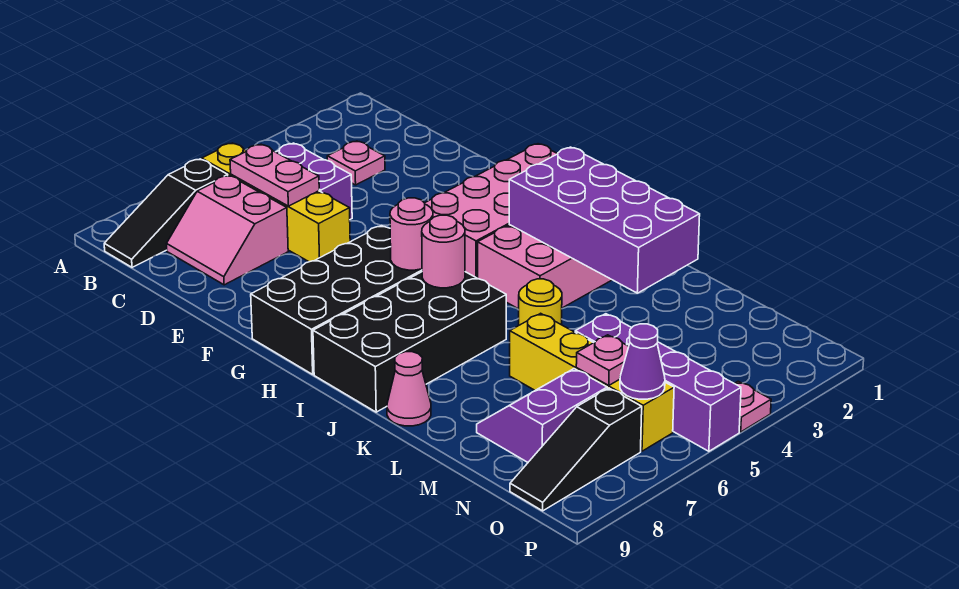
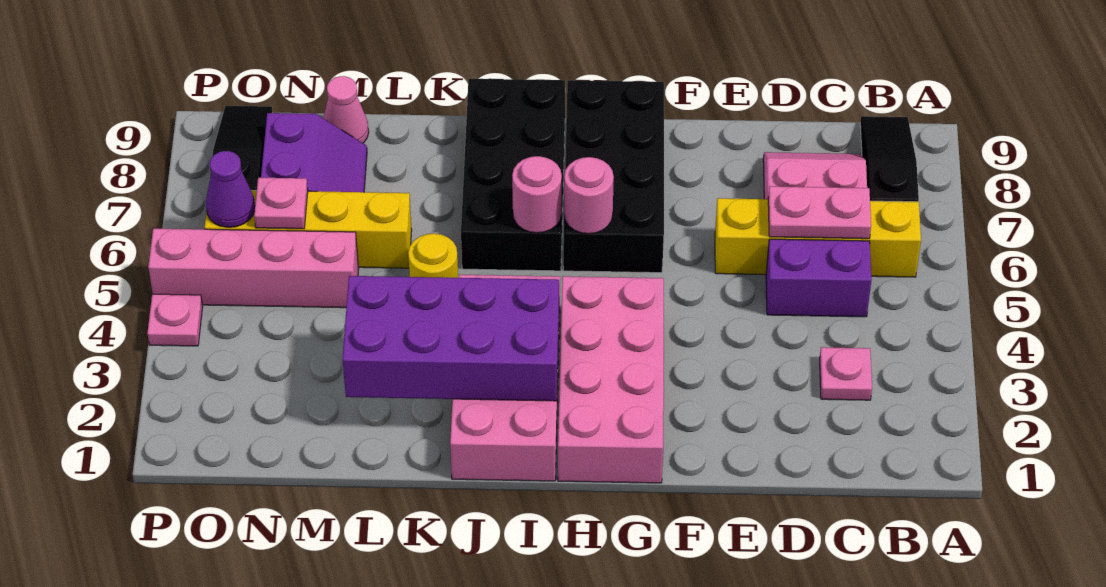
pink 1x1 cone [387,352,431,426] -> pink 1x1 cone moved to [323,76,369,143]
purple 1x4 brick [575,314,741,451] -> pink 1x4 brick [148,229,359,308]

